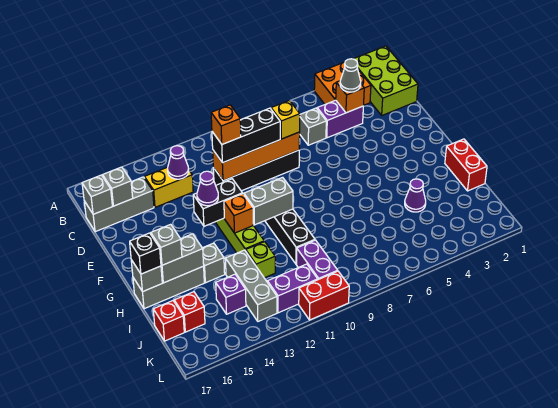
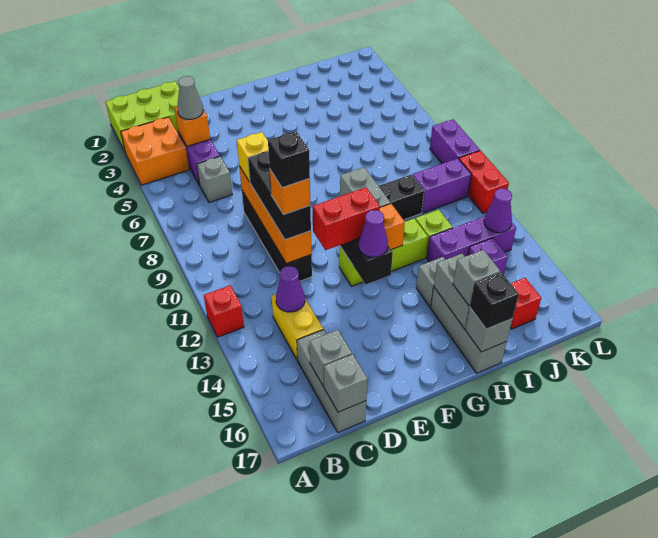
none -> black 1x1 brick [268,131,310,188]
red 1x2 brick [445,139,487,191] -> red 1x2 brick moved to [312,188,380,250]
purple 1x1 cone [405,179,426,212] -> purple 1x1 cone moved to [484,188,512,233]
grey 1x3 brick [225,250,277,321] -> purple 1x3 brick [427,216,516,262]
red 1x1 brick [153,301,184,341] -> red 1x1 brick moved to [204,285,244,337]
purple 1x2 brick [267,264,318,313] -> purple 1x2 brick moved to [430,119,480,164]

